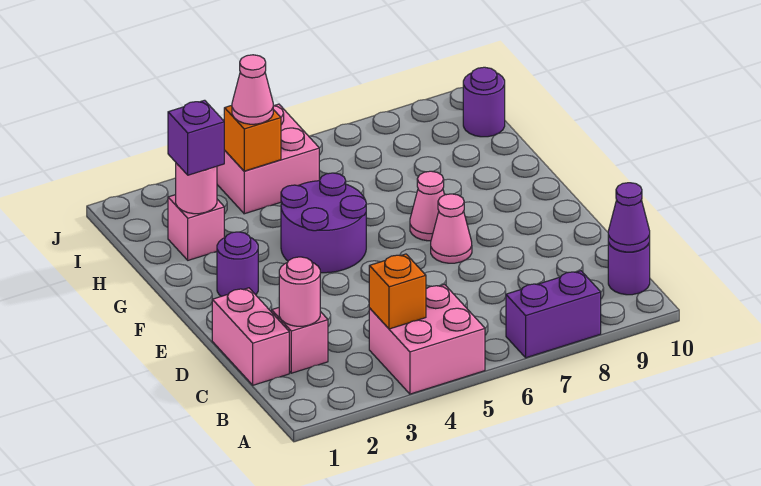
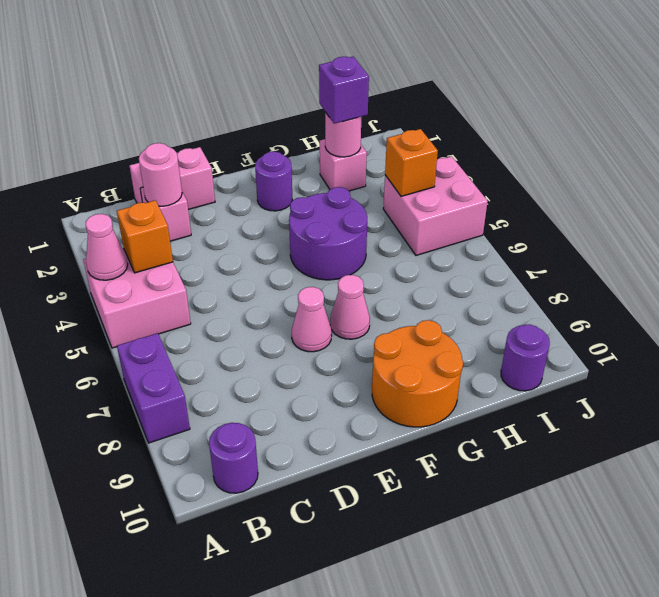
purple 1x1 cone [608,183,650,252] -> none
none -> orange 2x2 round brick [372,320,463,427]
pink 1x1 cone [232,55,273,124] -> pink 1x1 cone moved to [86,214,128,280]

